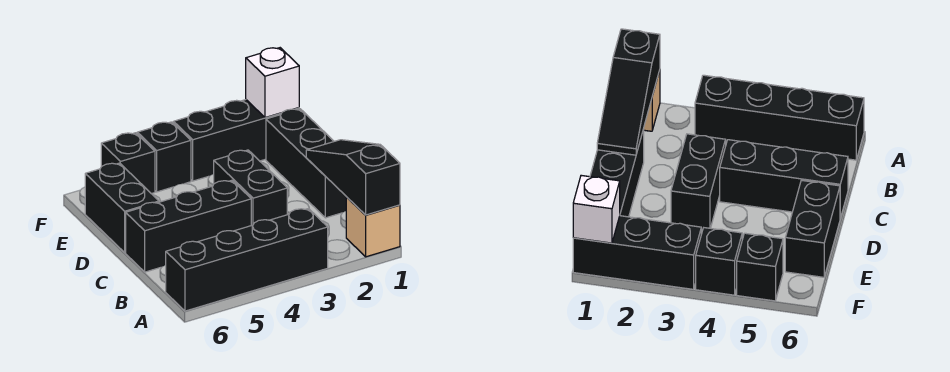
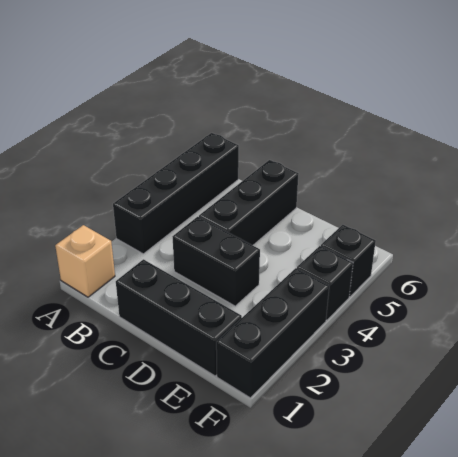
black 1x3 slope [306,140,400,215] -> none
black 1x2 brick [85,163,159,253] -> none
white 1x1 brick [246,48,299,118] -> none

